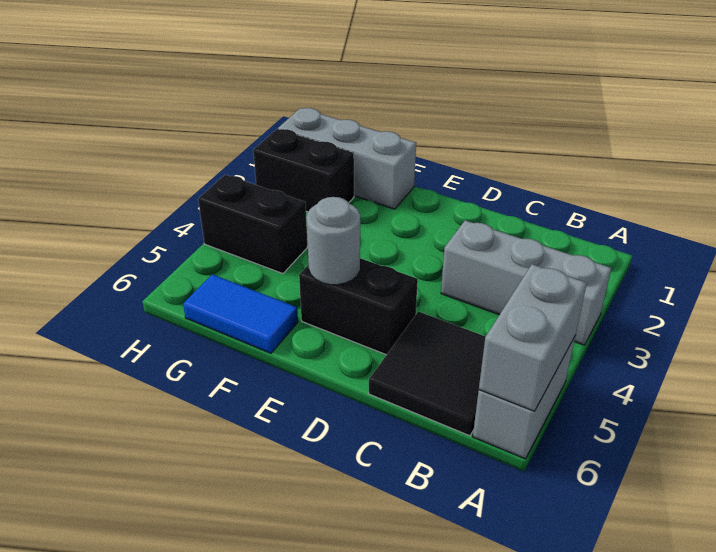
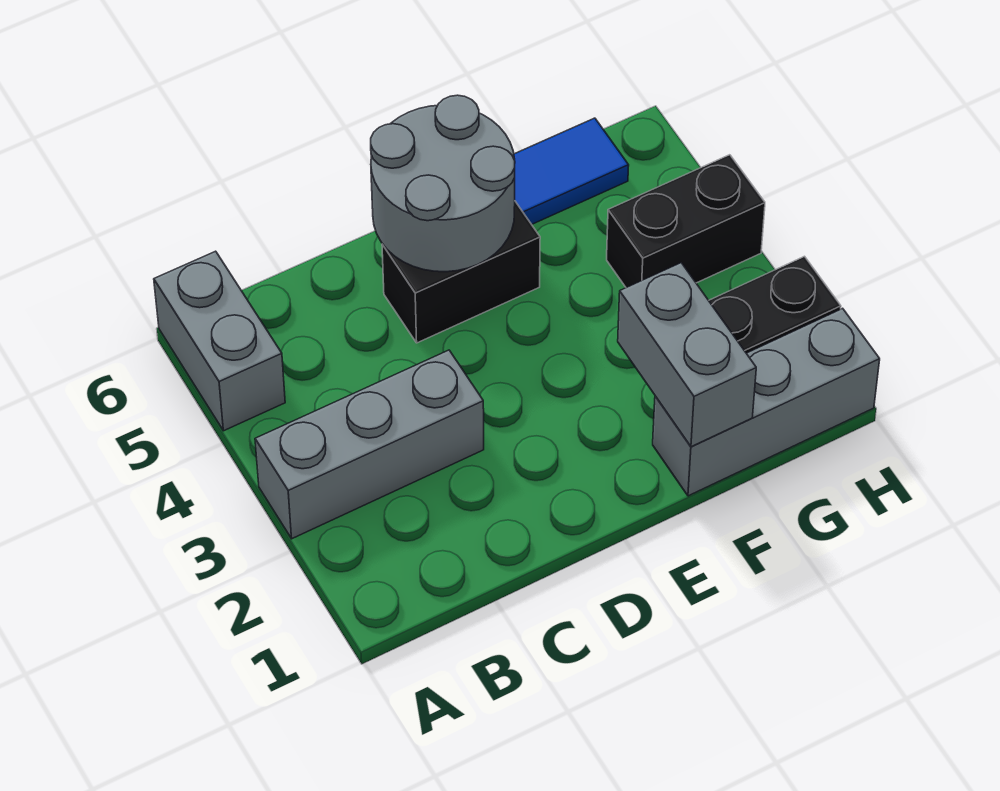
grey 1x2 brick [479,264,587,411] -> grey 1x2 brick moved to [618,263,756,447]
black 2x2 tile [369,312,486,436] -> none
grey 1x1 round brick [306,197,360,285] -> grey 2x2 round brick [371,95,515,272]

